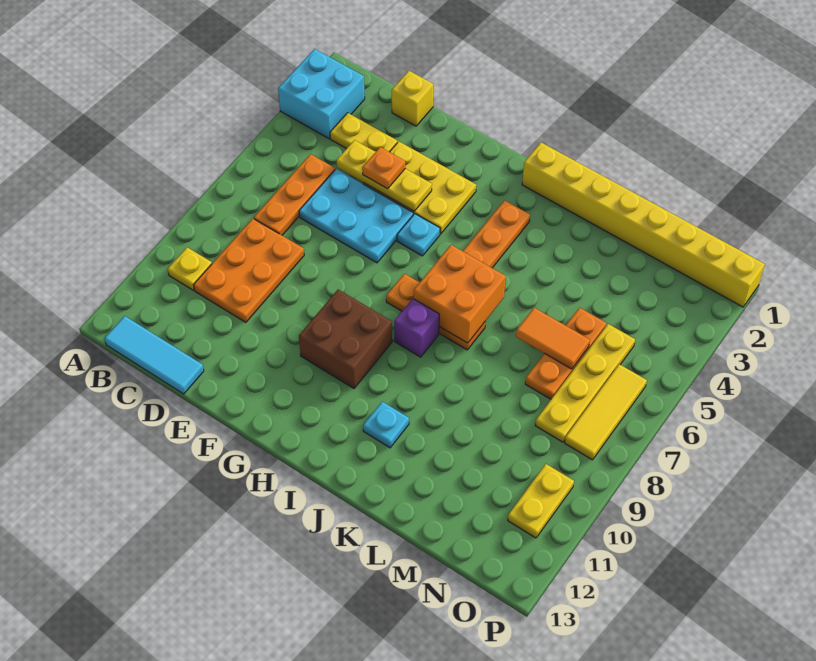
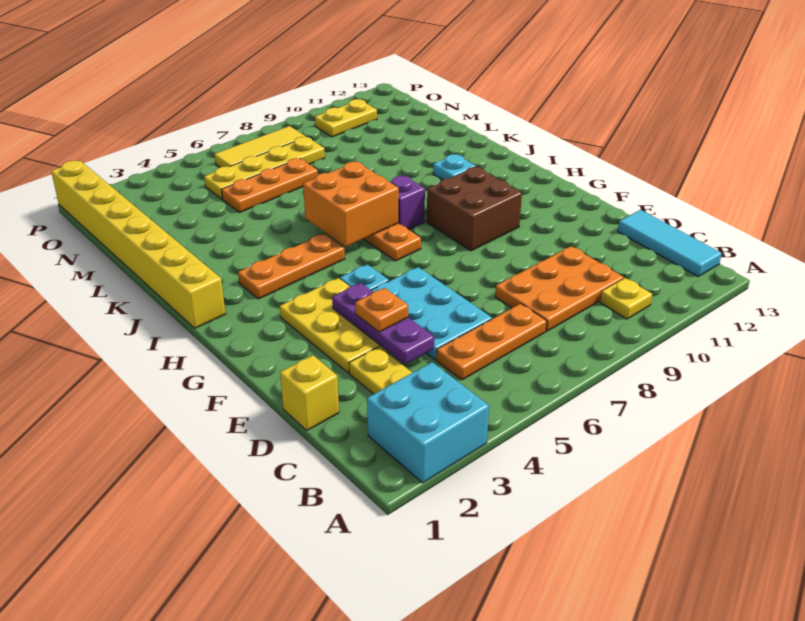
yellow 1x3 plate [337,140,432,211] -> purple 1x3 plate [332,283,434,364]
orange 1x2 tile [516,308,590,369] -> none

